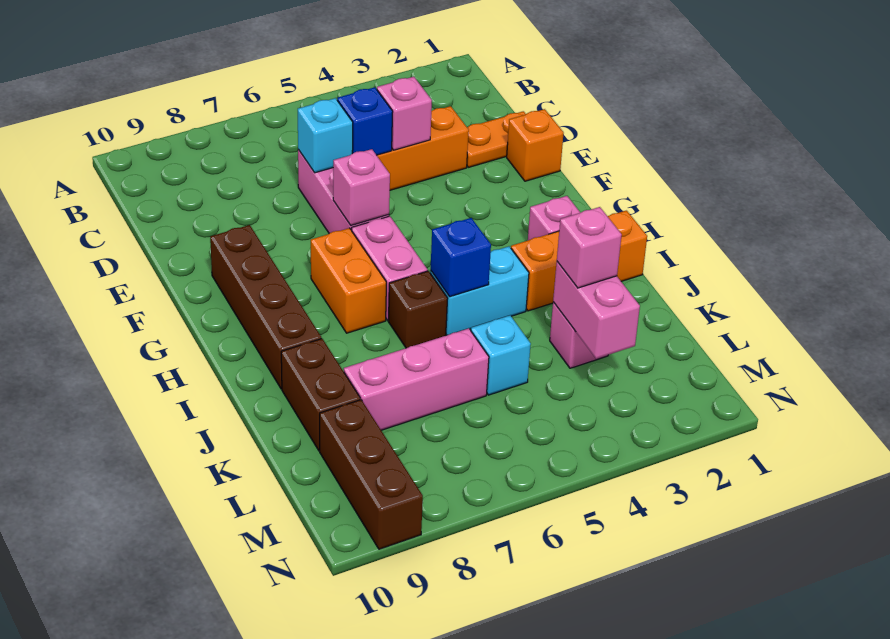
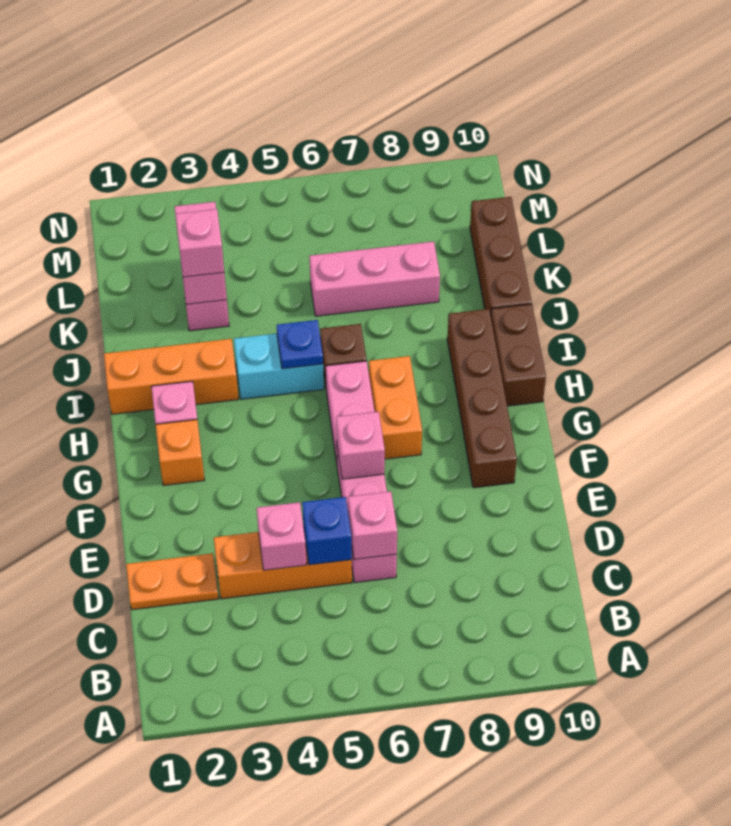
cyan 1x1 brick [298,98,353,173] -> pink 1x1 brick [348,492,397,559]
orange 1x1 brick [507,109,564,181] -> orange 1x1 brick moved to [156,420,204,485]
blue 1x1 brick [431,218,491,297] -> blue 1x1 plate [277,320,323,369]
brown 1x2 brick [281,339,360,451] -> brown 1x2 brick moved to [491,304,546,406]
cyan 1x1 brick [471,316,531,395] -> none
brown 1x3 brick [320,400,423,549] -> brown 1x3 brick moved to [470,197,532,314]

